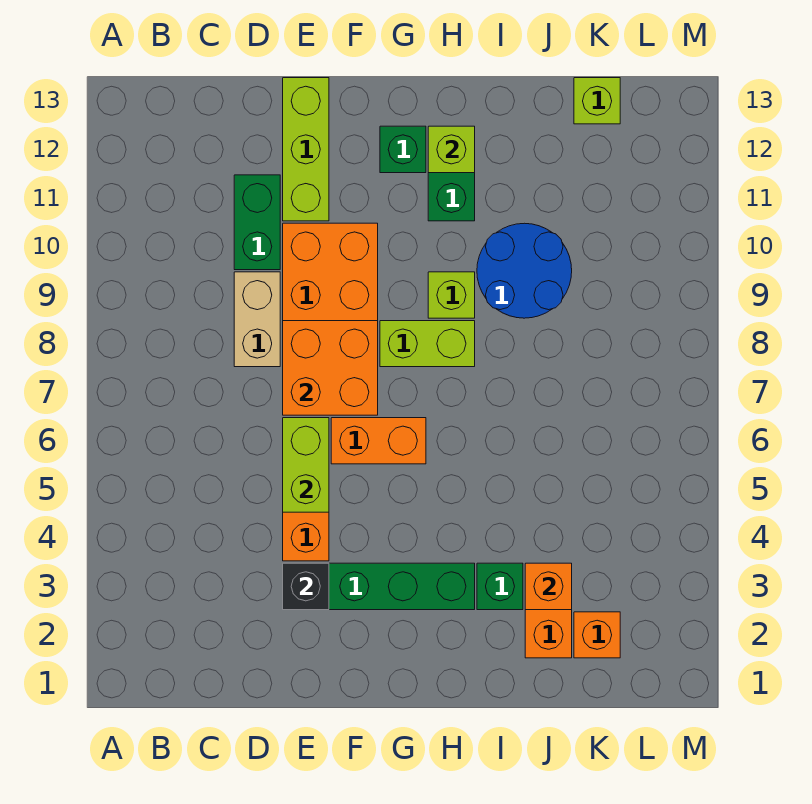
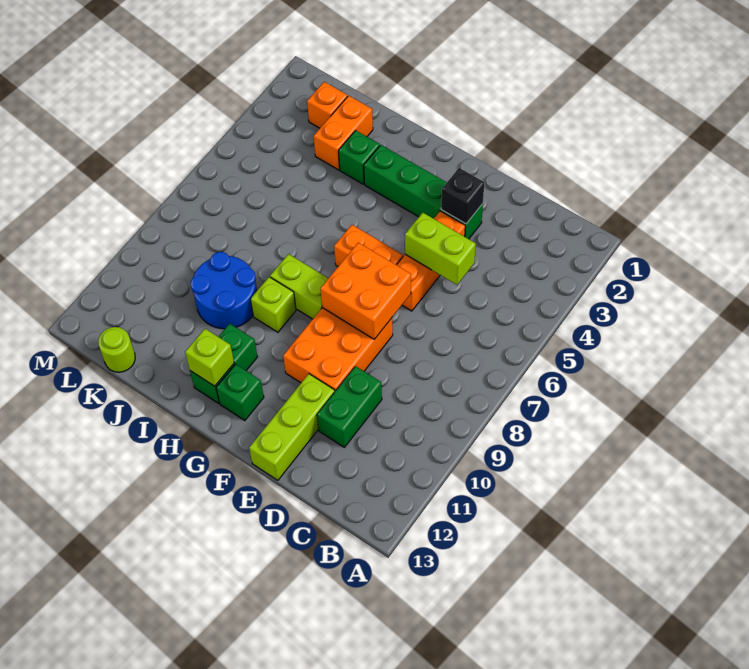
tan 1x2 brick [234,272,280,367] -> none
lime 1x2 brick [283,418,329,512] -> lime 1x2 brick turned to [405,213,476,285]
orange 1x1 brick [525,563,572,610] -> none
lime 1x1 brick [574,78,620,124] -> lime 1x1 round brick [98,327,135,372]

